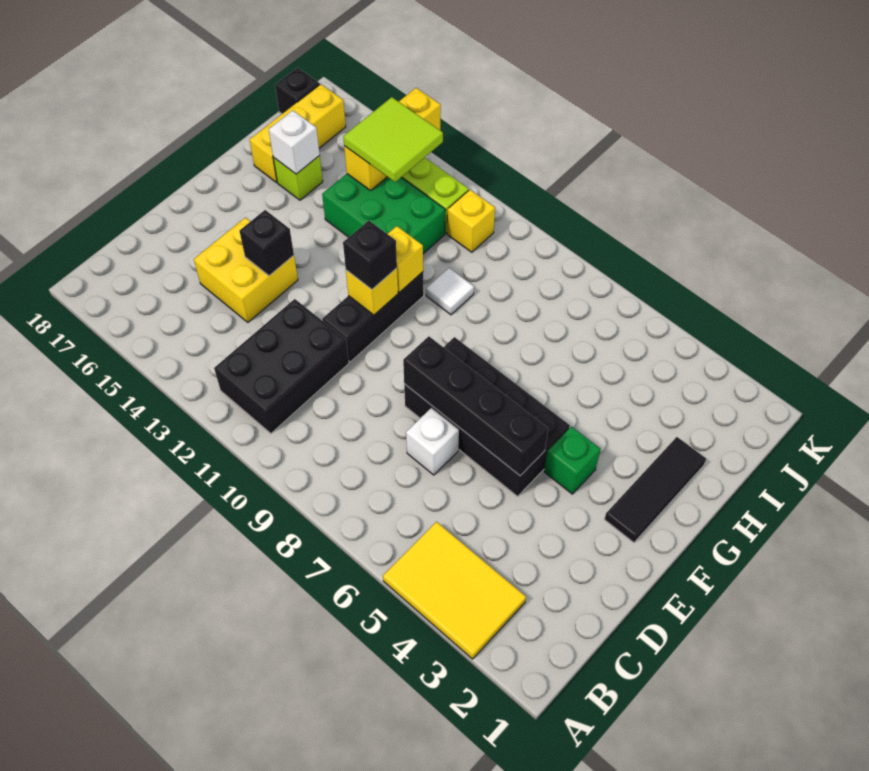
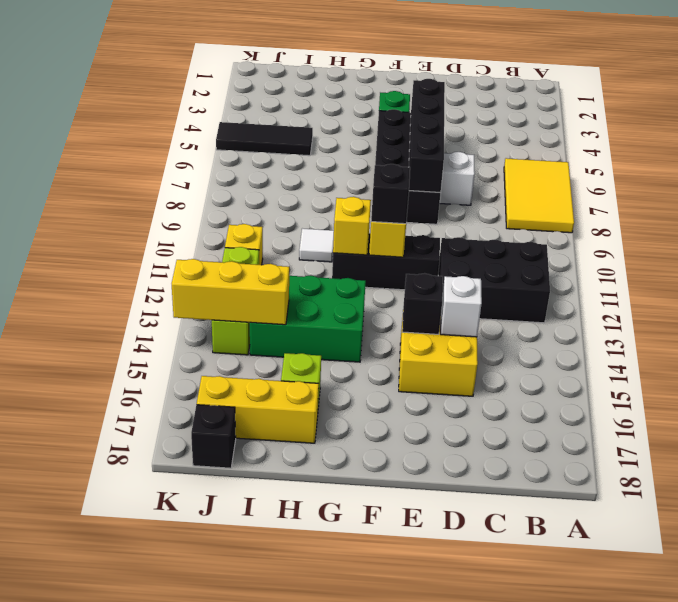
yellow 2x3 tile [383,522,526,659] -> yellow 2x3 tile moved to [504,158,574,233]
black 1x3 tile [604,437,706,543] -> black 1x3 tile moved to [216,122,313,156]
green 2x3 brick [322,174,445,254] -> green 2x3 brick turned to [250,276,366,362]
white 1x1 brick [269,110,320,174] -> white 1x1 brick moved to [441,276,482,337]
lime 2x2 tile [343,97,443,182] -> none

